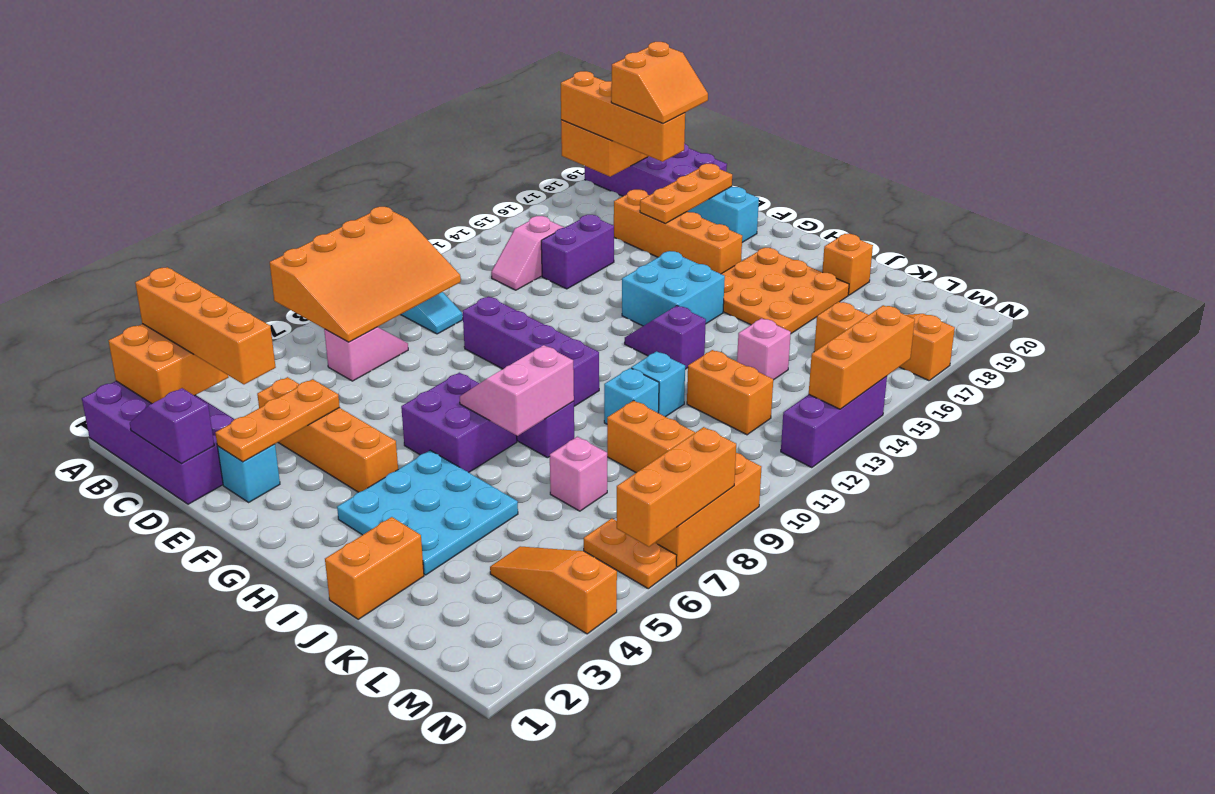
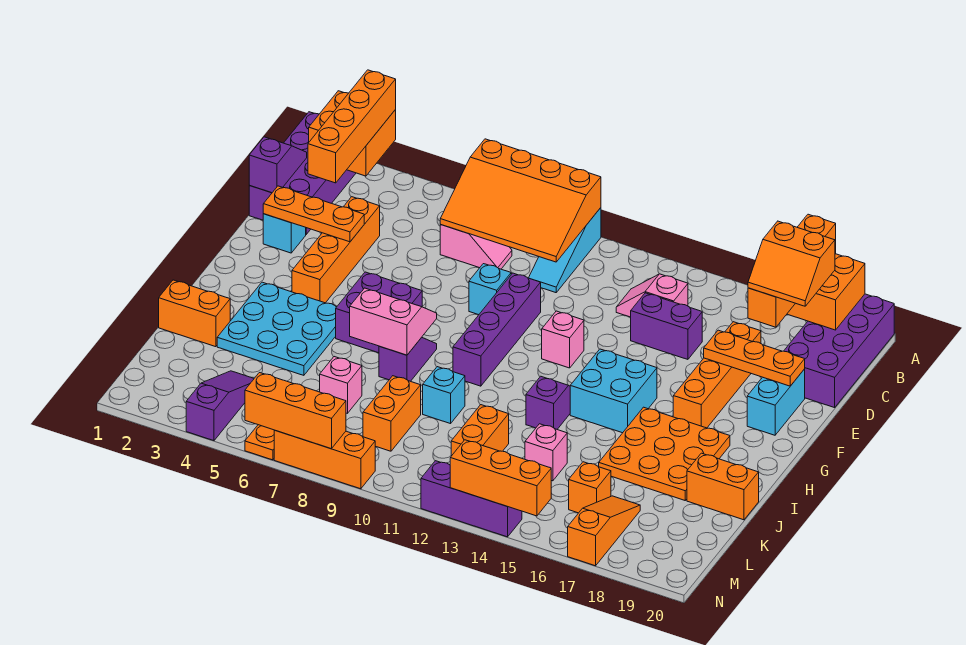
none -> pink 1x1 brick [542,311,584,368]
cyan 1x1 brick [631,351,685,417] -> cyan 1x1 brick moved to [469,264,511,315]
orange 1x1 brick [822,234,873,295] -> orange 1x2 brick [687,453,759,520]
orange 1x3 slope [490,546,617,634] -> purple 1x3 slope [186,371,254,441]

